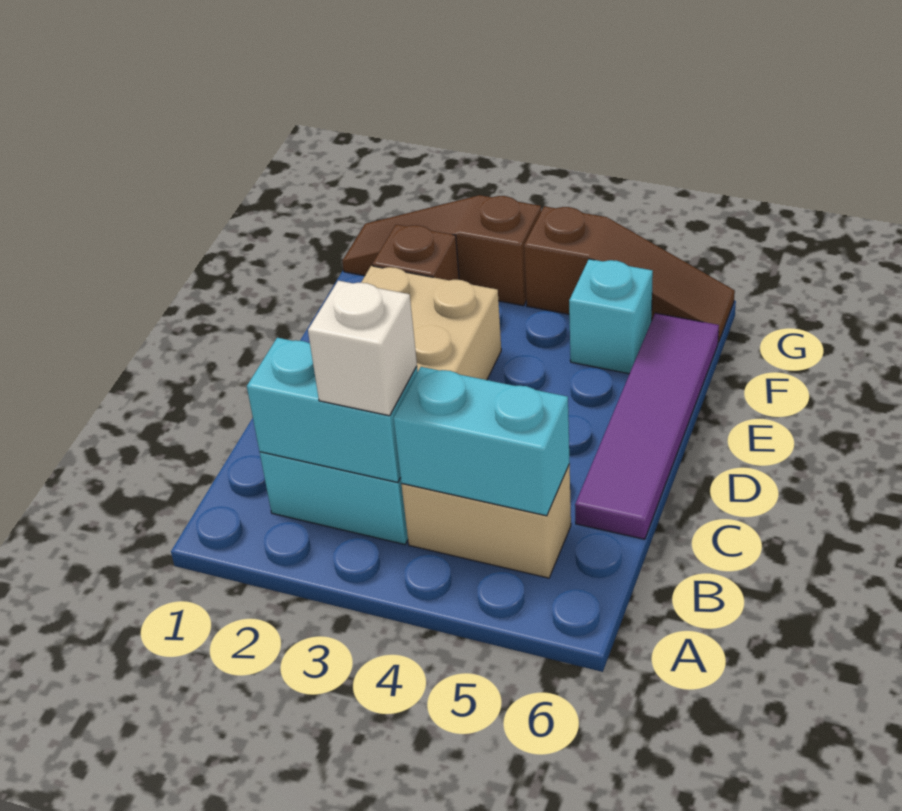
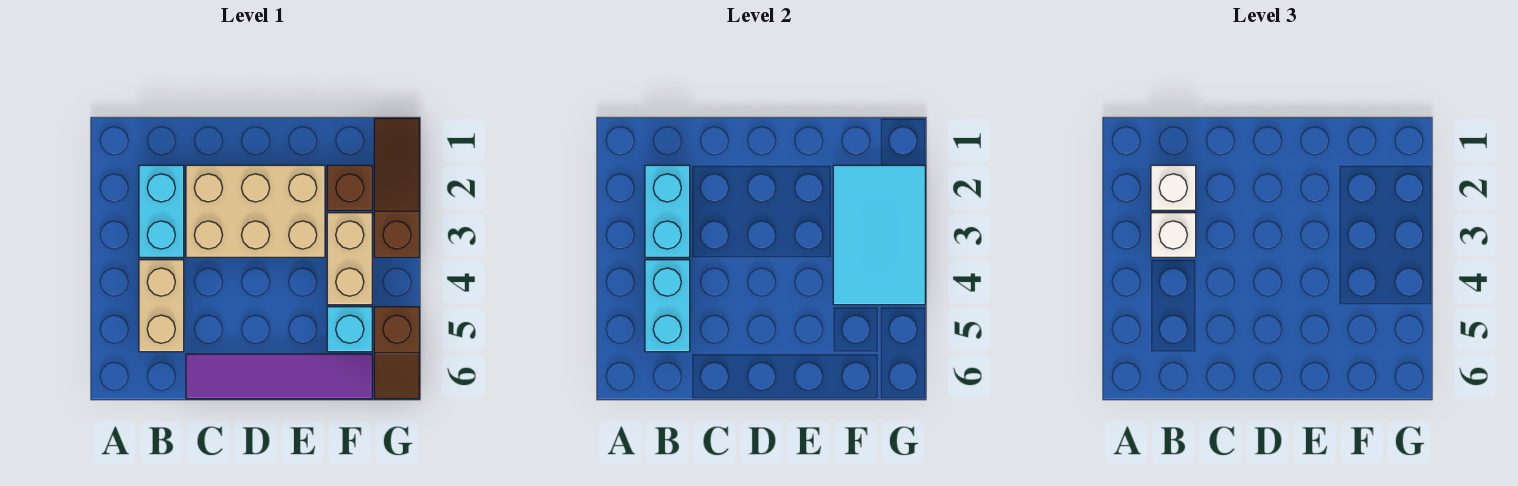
none -> white 1x1 brick [1151,165,1196,210]
none -> cyan 2x3 tile [833,165,925,305]
none -> tan 1x2 brick [327,213,372,305]
brown 1x3 slope [524,206,735,342] -> brown 1x2 slope [374,307,419,399]

